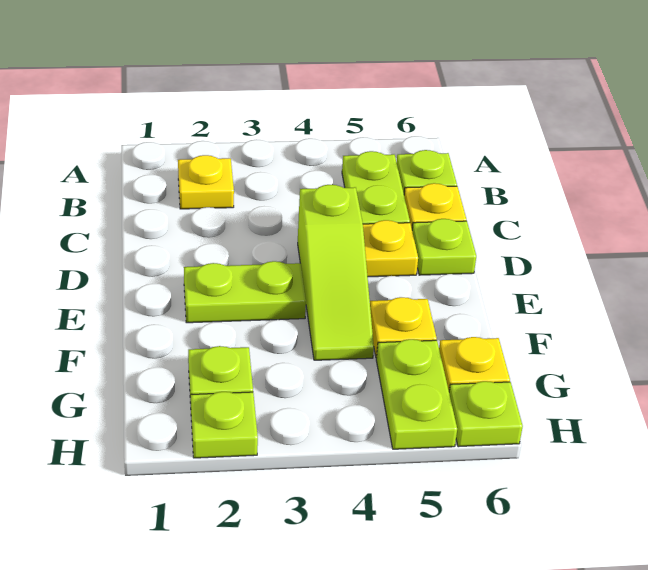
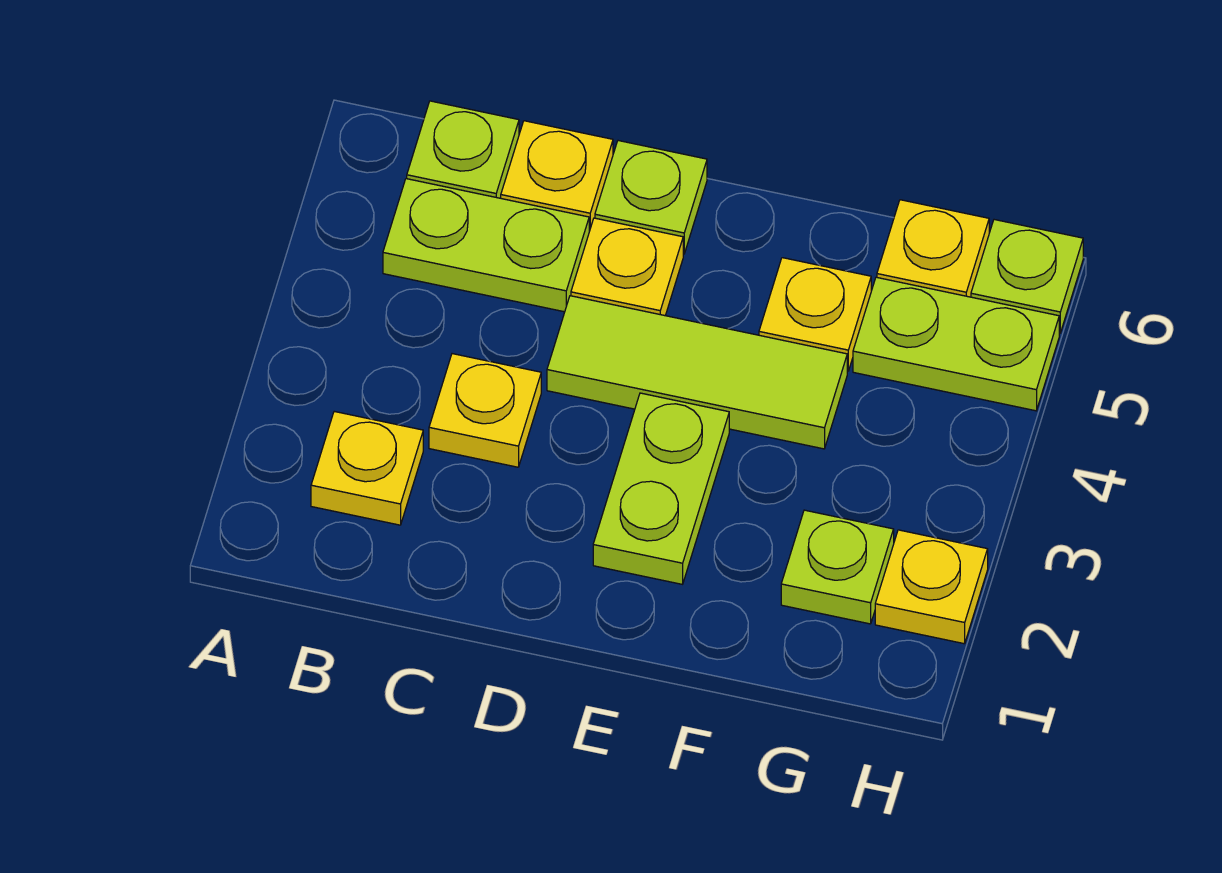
none -> yellow 1x1 plate [429,354,541,467]
lime 1x3 slope [298,185,374,360] -> lime 1x3 tile [547,296,847,449]
lime 1x1 plate [191,392,258,458] -> yellow 1x1 plate [875,530,988,644]

